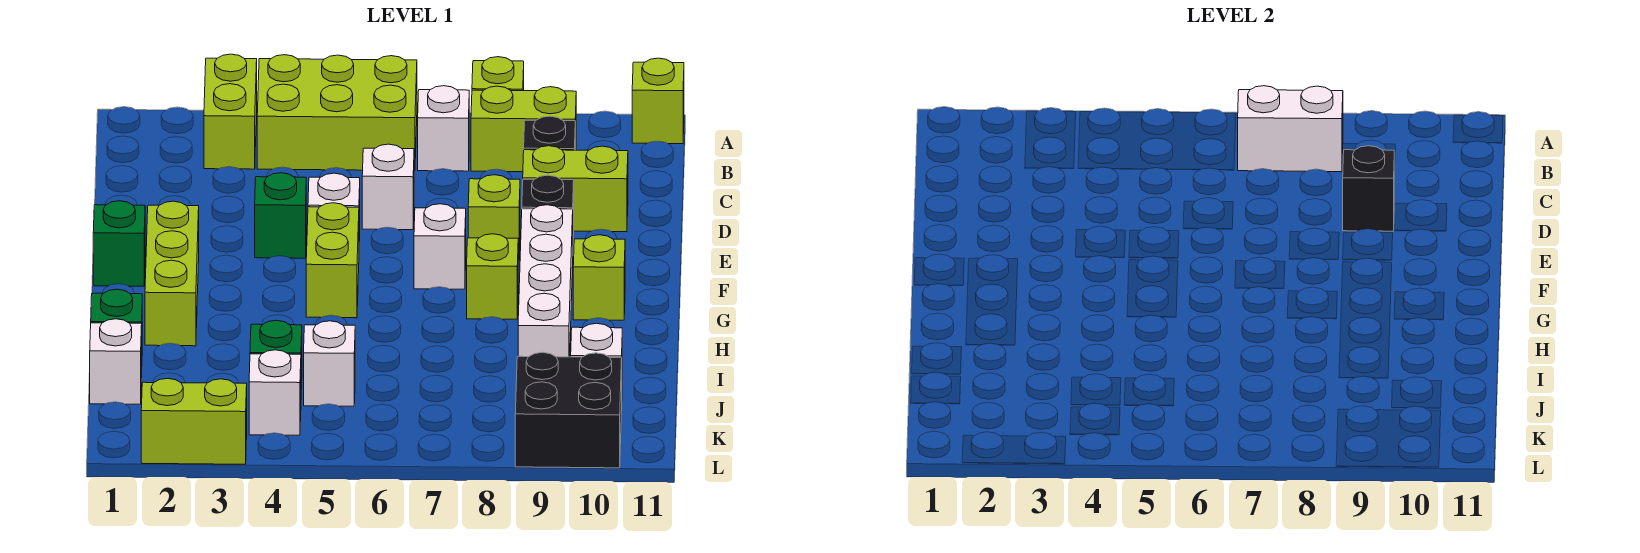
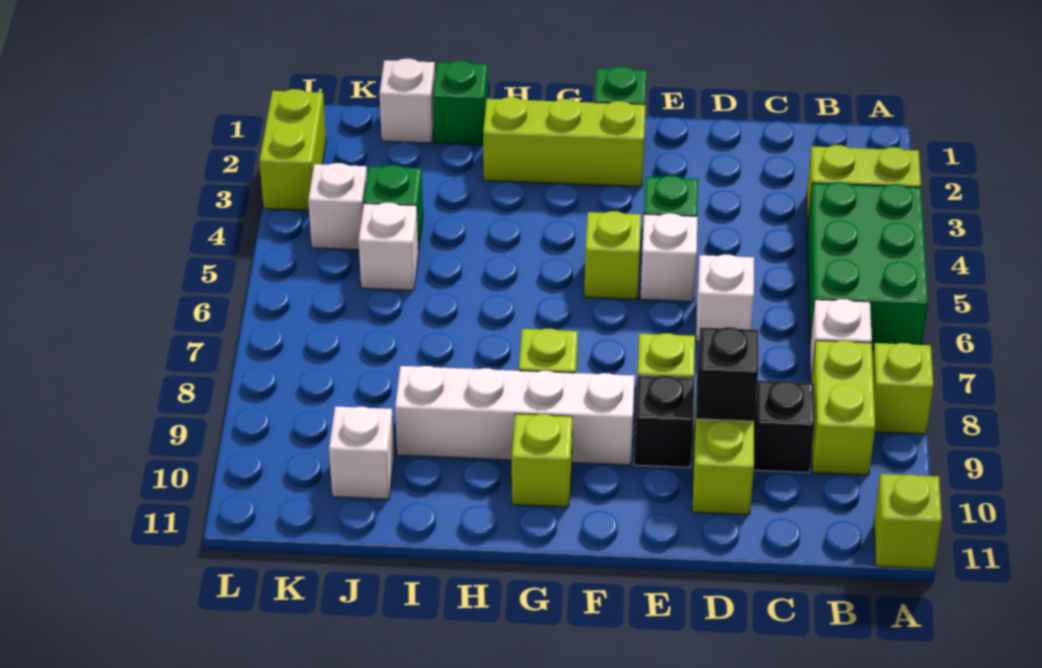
lime 2x3 brick [257,55,417,171] -> green 2x3 brick [807,182,928,349]
white 1x2 brick [1238,86,1343,172] -> none
lime 1x2 brick [306,203,359,318] -> lime 1x1 brick [584,211,641,299]
white 1x1 brick [414,204,466,289] -> none
black 2x2 brick [515,352,622,468] -> none

